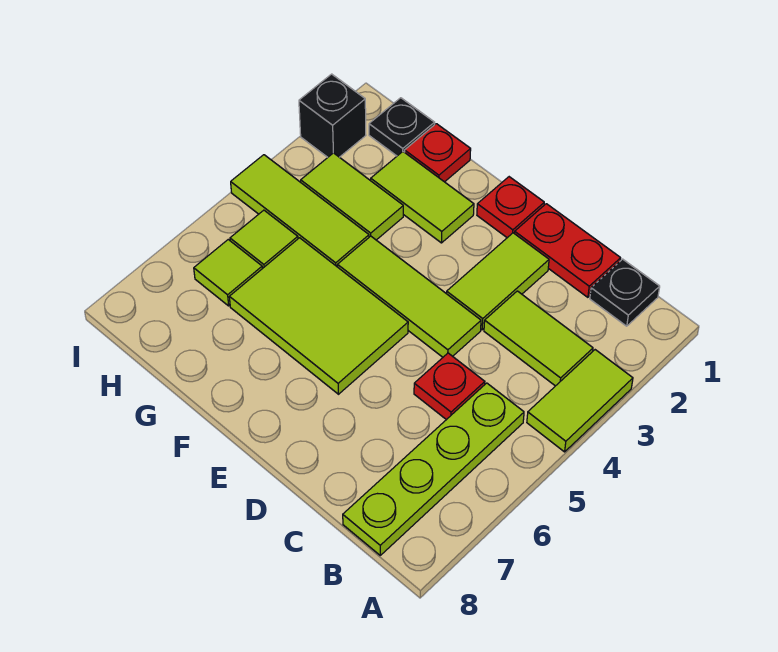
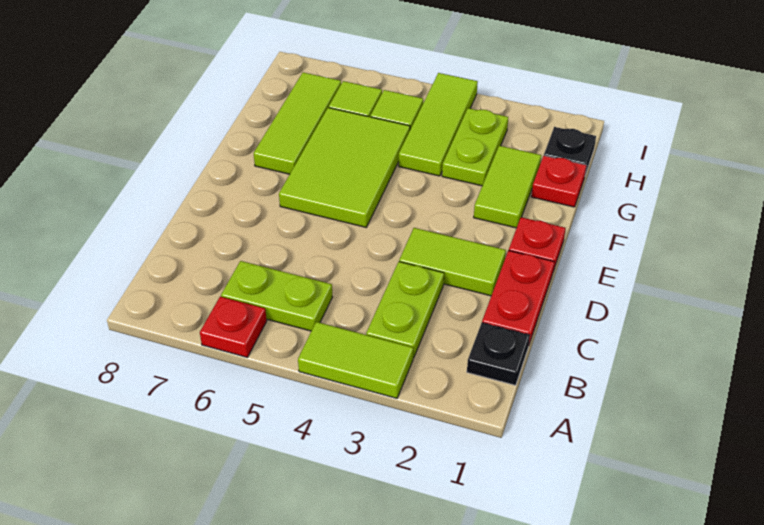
lime 1x2 tile [484,291,593,386] -> lime 1x2 plate [366,262,444,358]
lime 1x4 plate [343,383,524,555] -> lime 1x2 plate [221,261,332,331]
red 1x1 plate [414,353,485,420] -> red 1x1 plate moved to [200,297,267,357]
lime 1x3 tile [337,236,481,357] -> lime 1x3 tile moved to [254,72,341,174]
lime 1x2 tile [301,153,403,240] -> lime 1x2 plate [442,108,508,186]
black 1x1 brick [299,74,366,157] -> none

